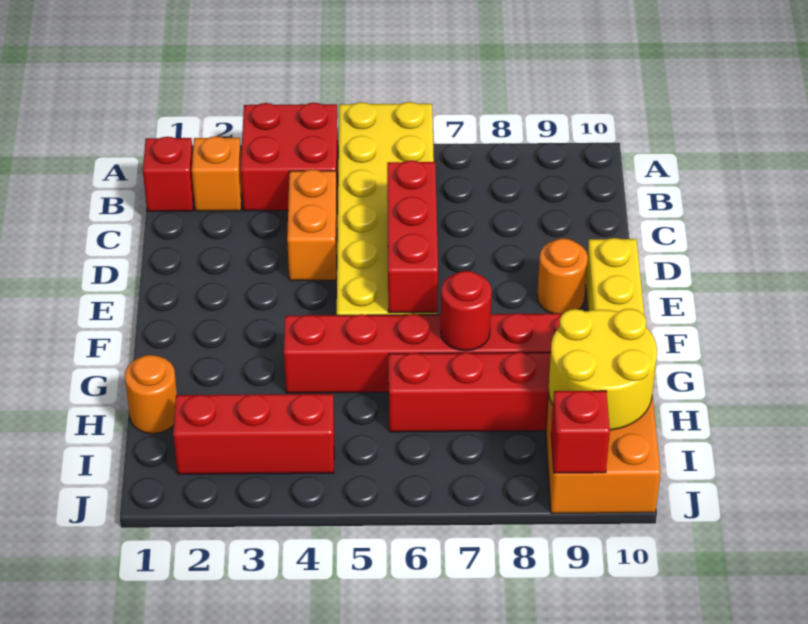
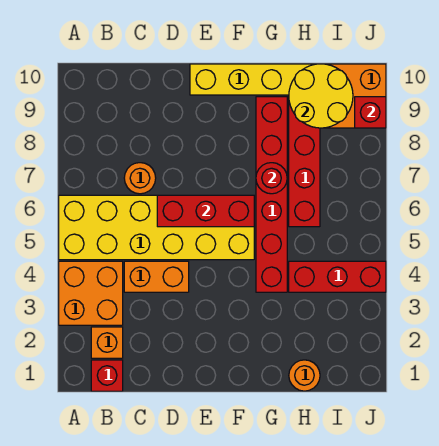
red 2x2 brick [241,103,338,211] -> orange 2x2 brick [59,261,123,325]
orange 1x1 round brick [537,238,588,314] -> orange 1x1 round brick moved to [124,163,156,194]
red 1x3 brick [173,394,334,474] -> red 1x3 brick turned to [289,261,386,292]

